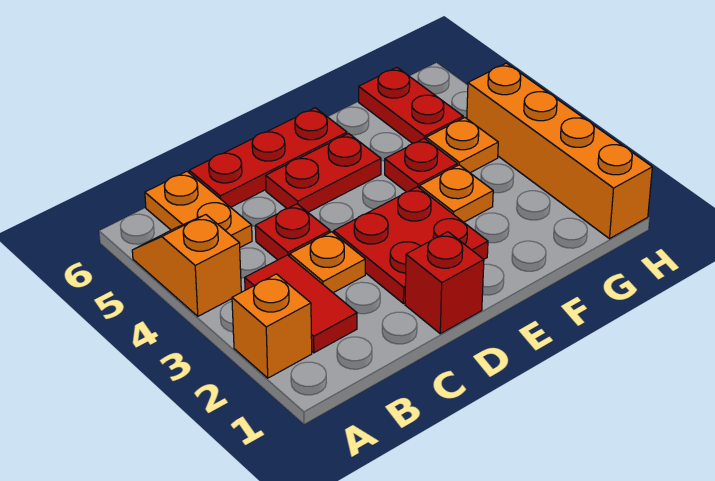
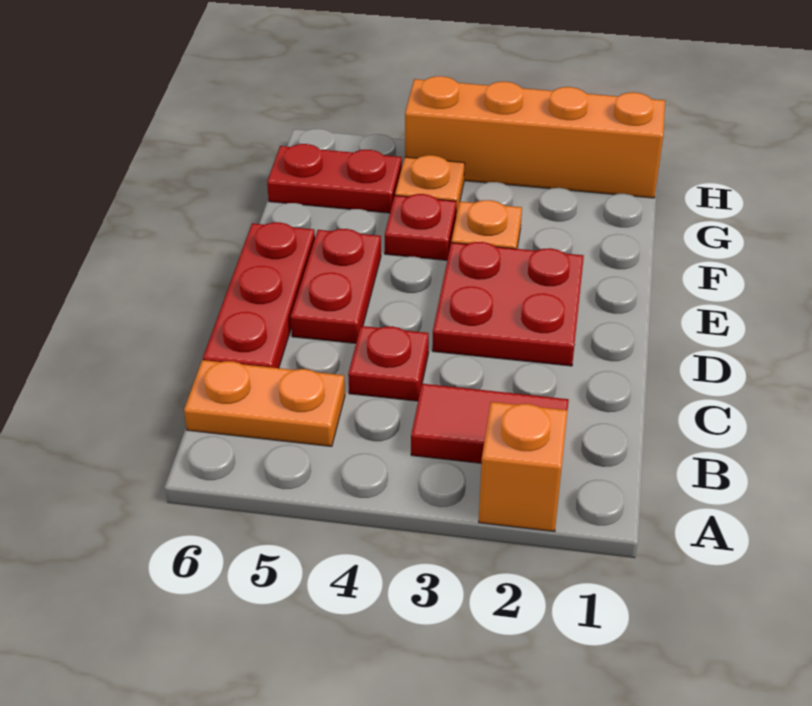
orange 1x2 slope [132,215,241,316] -> none
orange 1x1 plate [290,232,365,293] -> none
red 1x1 brick [405,232,484,334] -> none

